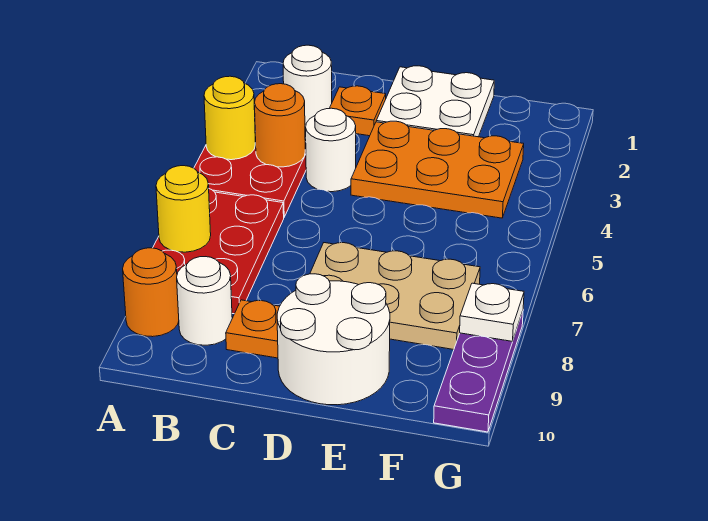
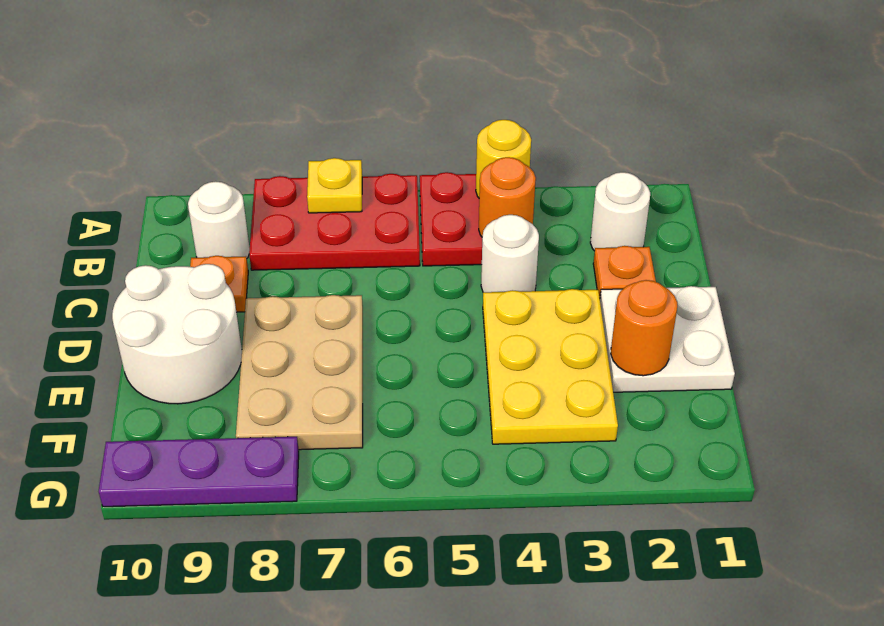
yellow 1x1 round brick [156,166,211,252] -> yellow 1x1 plate [307,158,362,213]
orange 1x1 round brick [123,248,179,337] -> orange 1x1 round brick moved to [611,280,677,376]
orange 2x3 plate [351,121,524,218] -> yellow 2x3 plate [483,289,618,444]
white 1x1 plate [460,283,524,342] -> none

